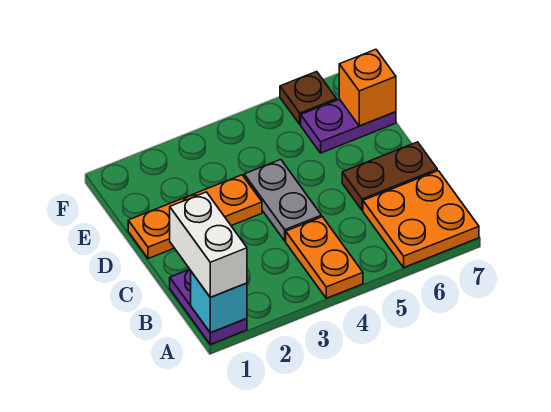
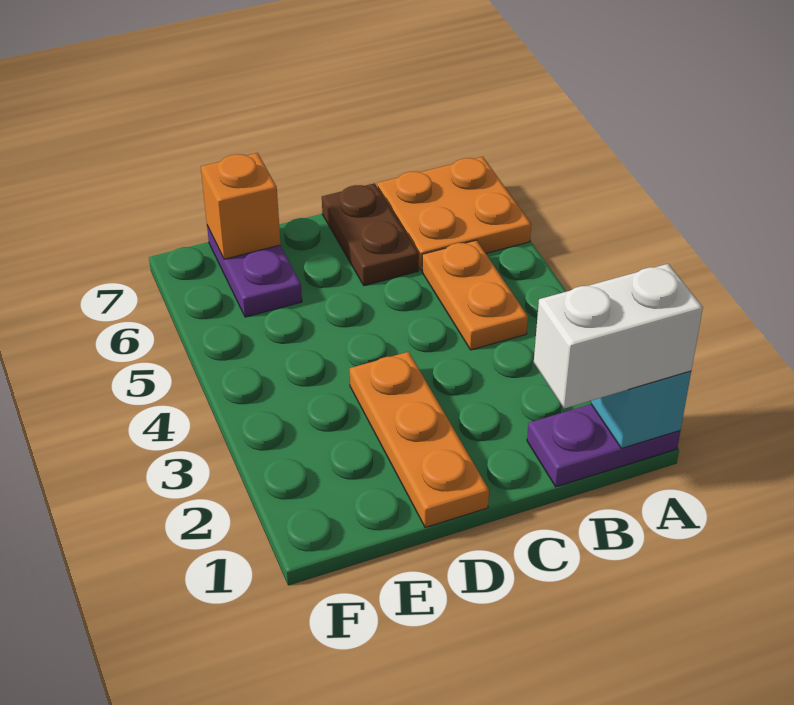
orange 1x2 plate [286,217,363,298] -> orange 1x2 plate turned to [422,240,528,350]
grey 1x2 plate [244,160,322,241] -> none
brown 1x1 plate [280,71,337,124] -> none

